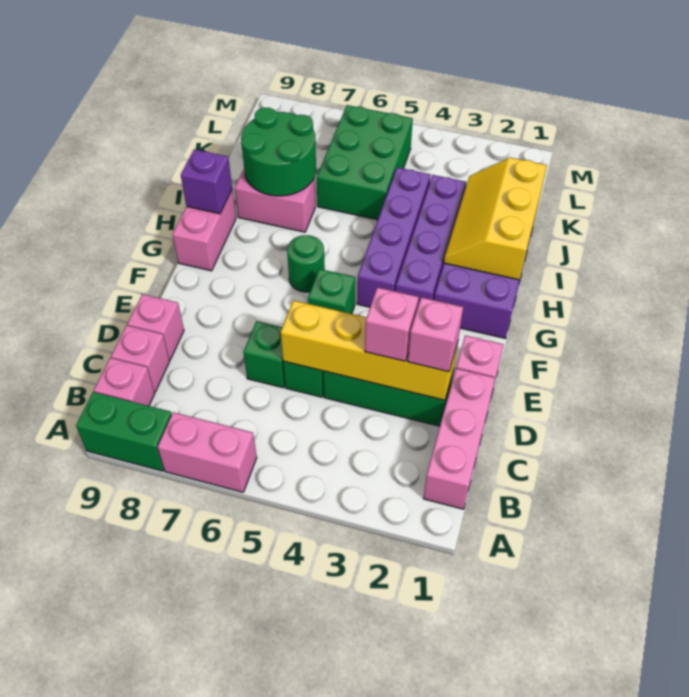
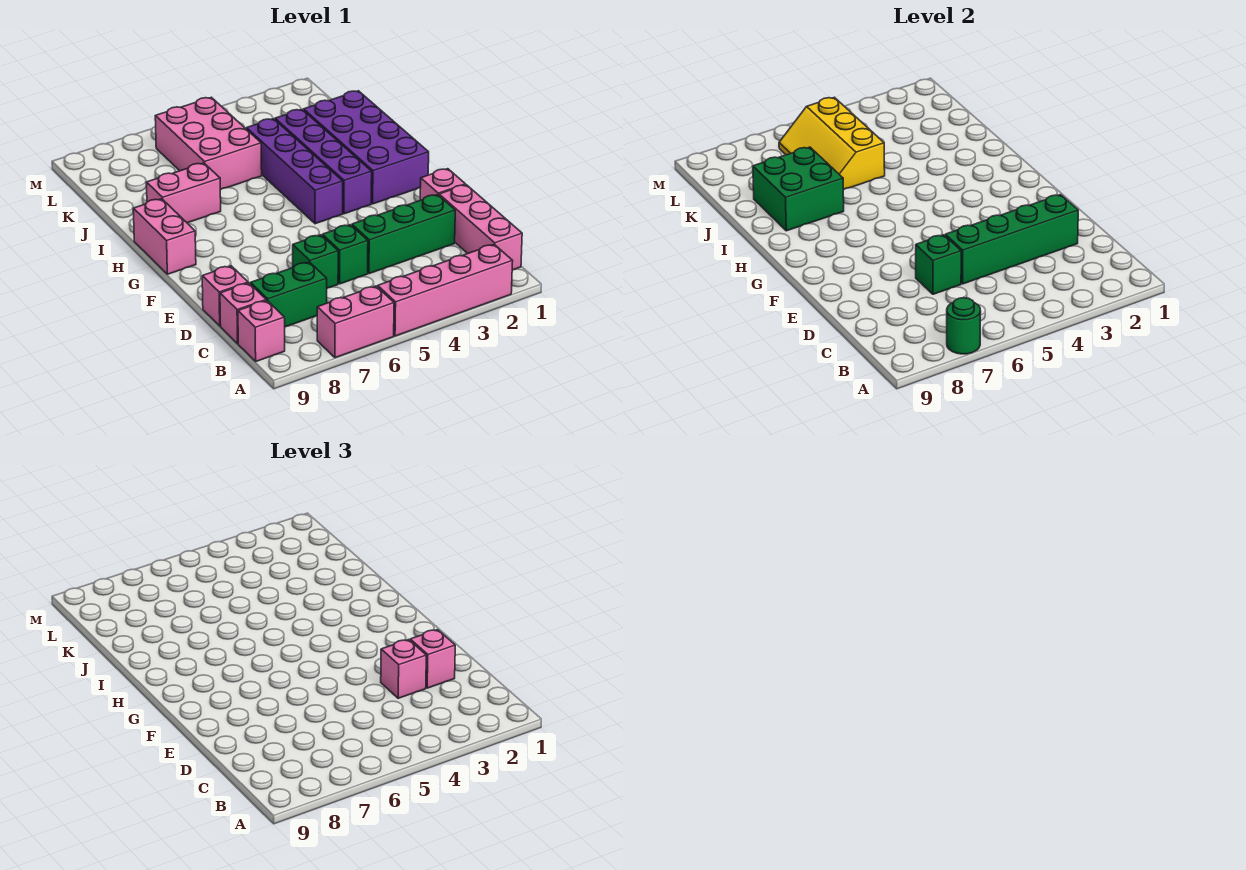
none -> pink 1x4 brick [378,244,513,336]
green 1x2 brick [76,392,172,471] -> green 1x2 brick moved to [250,262,327,327]
yellow 1x4 brick [281,300,458,400] -> green 1x4 brick [945,195,1078,284]
green 1x1 brick [308,269,355,314] -> green 1x1 brick moved to [916,235,961,294]
green 1x1 round brick [287,235,325,292] -> green 1x1 round brick moved to [947,298,981,354]
yellow 2x3 slope [444,158,547,280] -> yellow 2x3 slope moved to [779,97,885,190]
purple 1x1 brick [181,149,232,214] -> none
green 2x2 round brick [241,108,316,196] -> green 2x2 brick [753,147,844,231]
green 2x3 brick [317,105,413,220] -> pink 2x3 brick [155,97,262,190]

